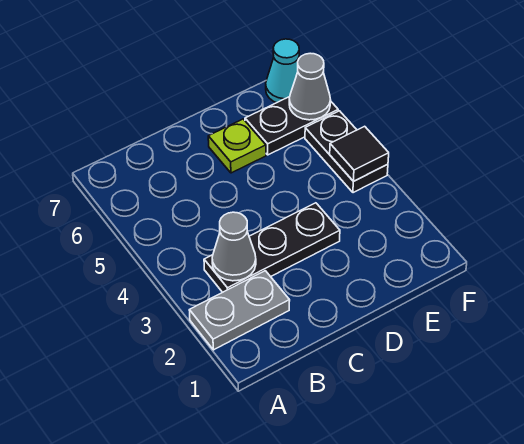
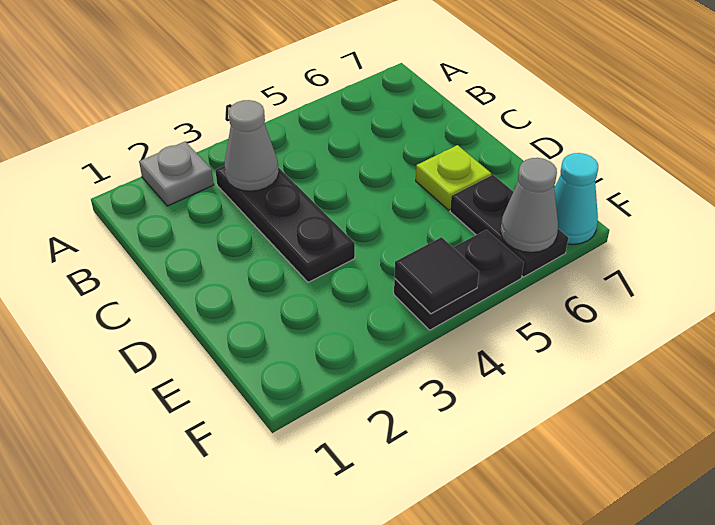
grey 1x2 plate [189,271,290,350] -> grey 1x1 plate [139,142,214,206]

